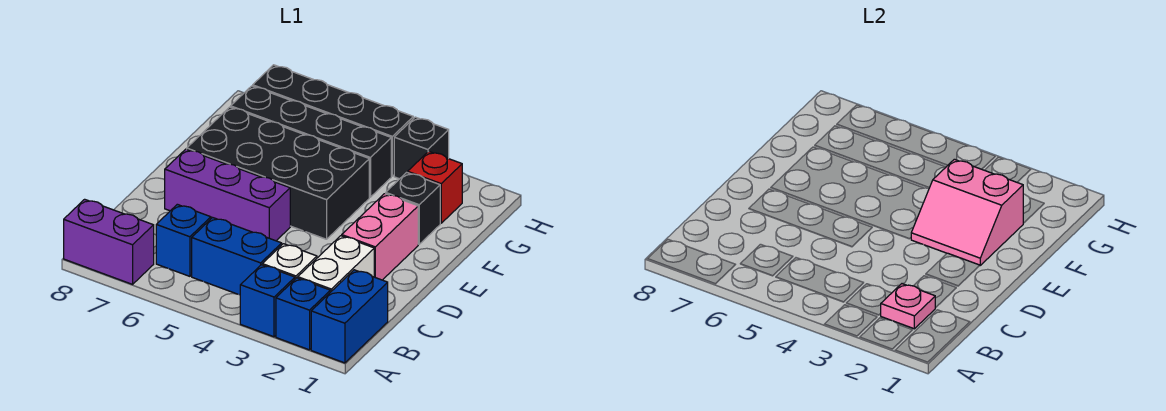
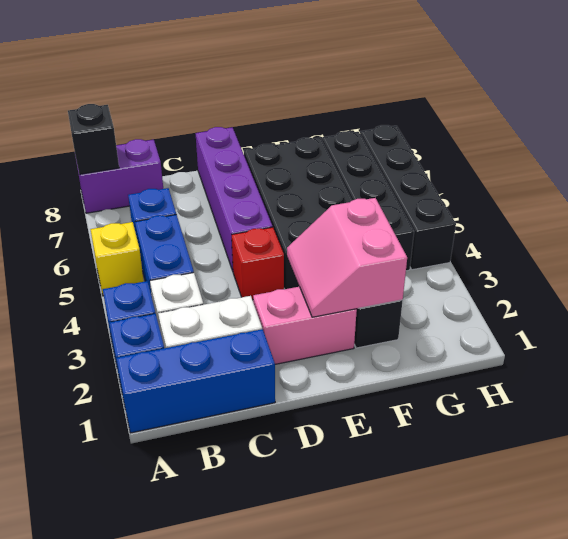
blue 1x2 brick [311,270,388,363] -> blue 1x3 brick [117,329,275,433]
none -> yellow 1x1 brick [90,222,144,296]
purple 1x2 brick [64,199,154,284] -> purple 1x2 brick turned to [76,139,163,213]
pink 1x1 plate [880,284,935,329] -> none
purple 1x3 brick [165,149,290,241] -> purple 1x4 brick [196,127,273,271]
red 1x1 brick [408,151,462,223] -> red 1x1 brick moved to [232,227,284,300]
black 1x1 brick [394,117,449,179] -> black 1x1 brick moved to [68,104,119,174]

